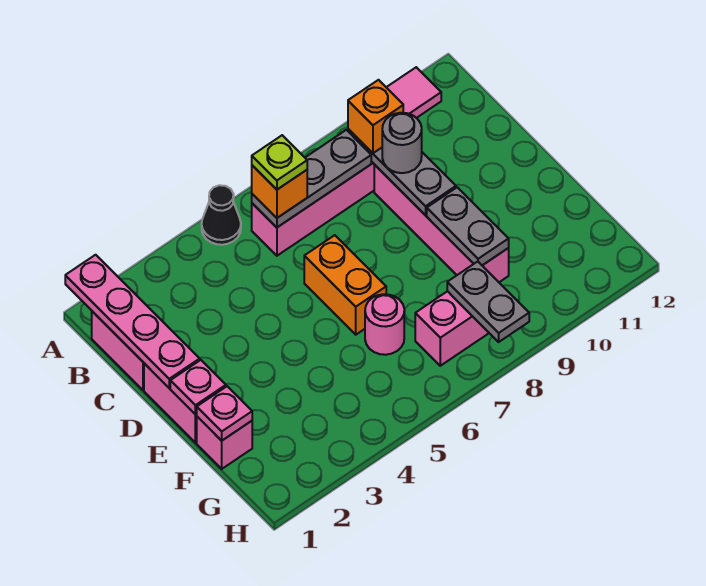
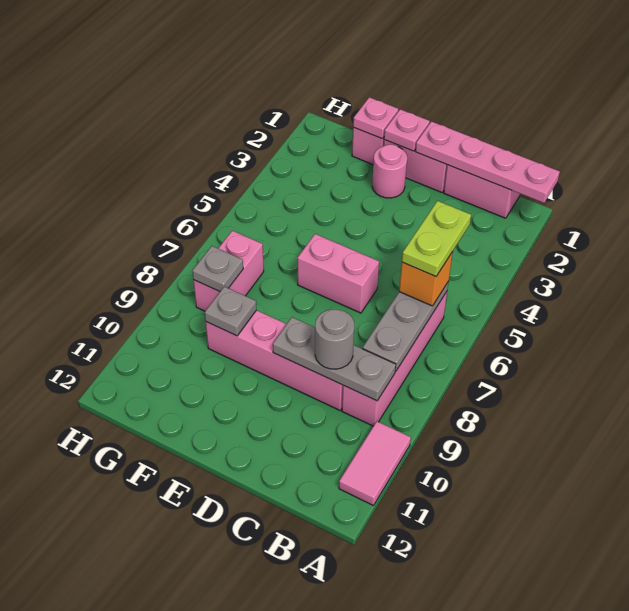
black 1x1 cone [202,185,241,245] -> none
lime 1x1 plate [252,135,307,189] -> lime 1x2 plate [402,201,471,277]
orange 1x1 brick [348,80,403,153] -> none
orange 1x2 brick [304,235,386,335] -> pink 1x2 brick [298,234,379,313]
grey 1x2 plate [427,187,509,265] -> grey 1x1 plate [205,287,257,336]
pink 1x1 round brick [365,294,404,355] -> pink 1x1 round brick moved to [372,144,407,198]
grey 1x2 plate [447,262,529,342] -> grey 1x1 plate [192,246,243,292]

